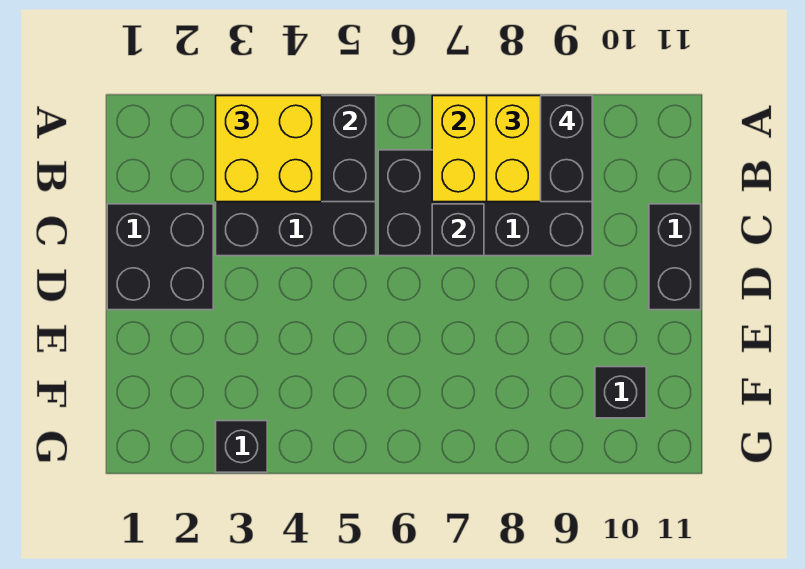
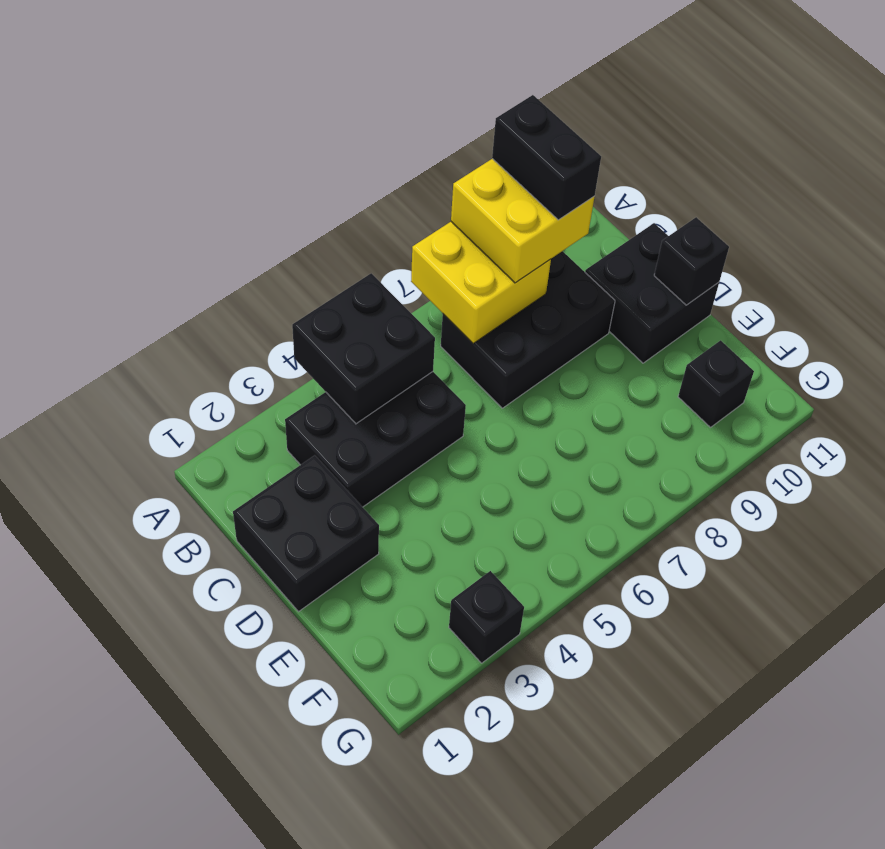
yellow 2x2 brick [216,96,322,202] -> none
black 2x4 brick [378,150,592,256] -> black 2x3 brick [441,251,615,408]
black 1x1 brick [432,204,484,256] -> black 1x1 brick moved to [654,217,729,305]
black 1x2 brick [649,204,701,310] -> black 2x2 brick [585,223,719,363]

